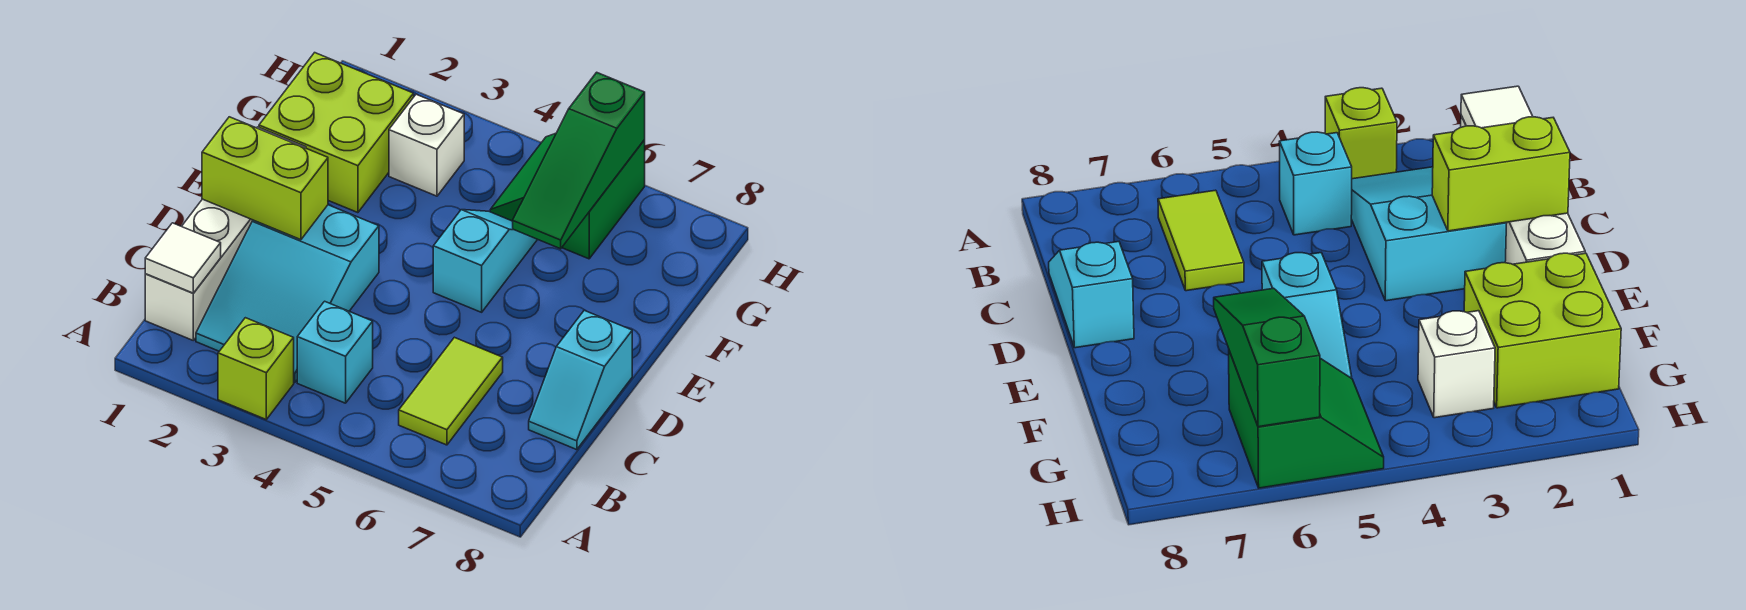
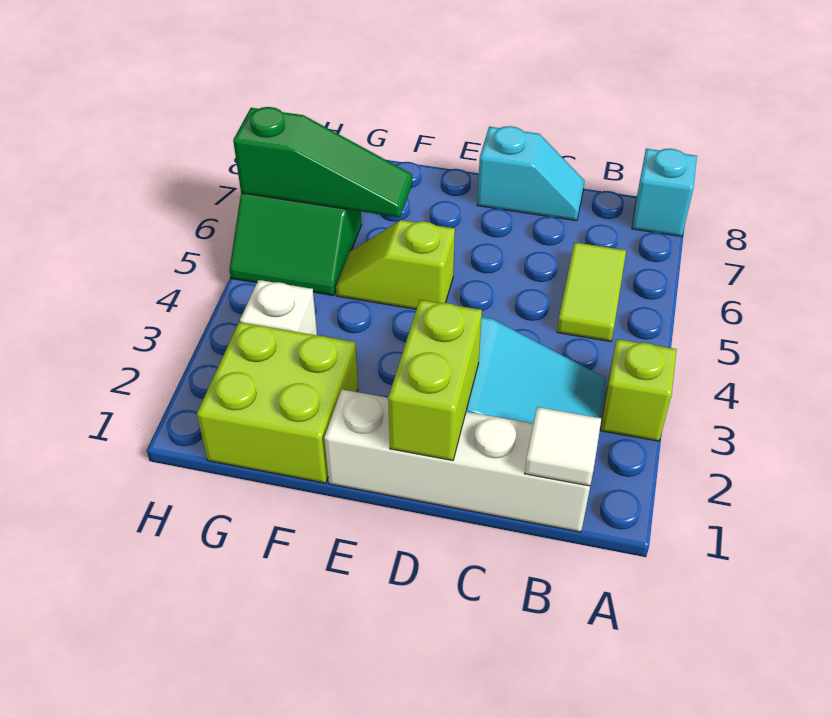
cyan 1x1 brick [297,301,373,403] -> cyan 1x1 brick moved to [632,149,697,236]
lime 1x2 tile [399,337,503,445] -> lime 1x2 tile turned to [557,242,626,342]
cyan 1x2 slope [433,210,537,312] -> lime 1x2 slope [336,220,455,309]

